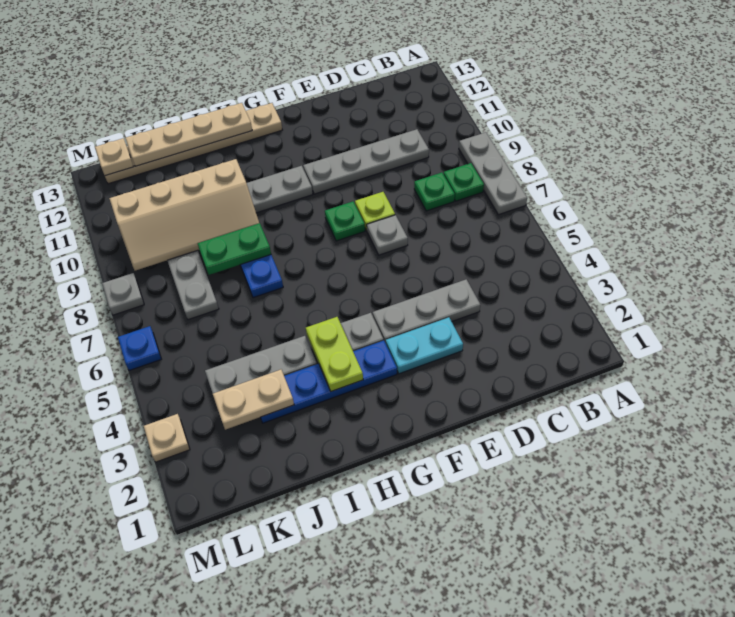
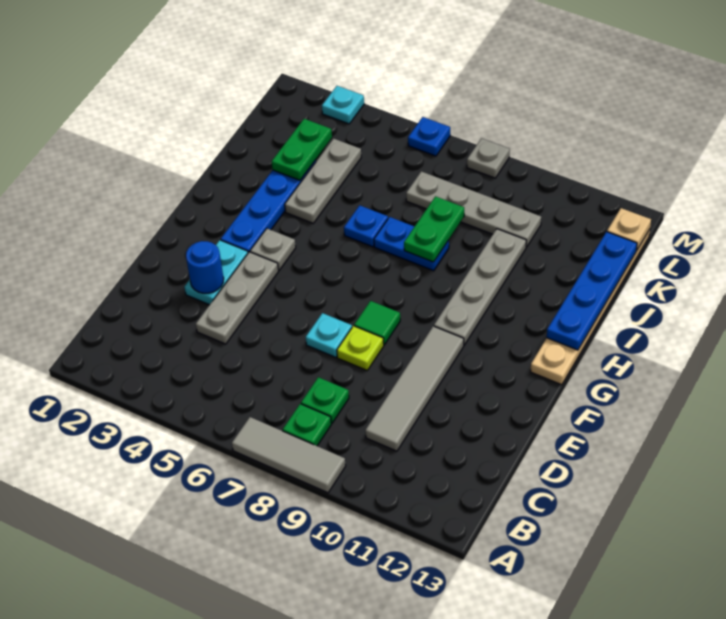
grey 1x3 plate [459,132,527,215] -> grey 1x3 tile [232,417,346,493]
grey 1x4 plate [303,129,429,194] -> grey 1x4 tile [365,326,464,451]
none -> blue 1x1 round brick [186,241,224,293]
grey 1x1 plate [367,215,408,255] -> cyan 1x1 plate [306,313,352,357]
green 1x1 plate [325,202,365,241] -> green 1x1 tile [354,301,400,345]
lime 1x2 plate [306,317,363,391] -> none
tan 1x4 plate [125,103,252,166] -> blue 1x4 plate [547,232,637,350]
none -> blue 1x1 plate [344,205,388,247]
tan 2x4 slope [109,159,259,271] -> none
tan 1x2 plate [213,370,294,430] -> green 1x2 plate [272,119,332,180]
tan 1x1 plate [144,414,190,462] -> cyan 1x1 plate [322,86,364,124]

